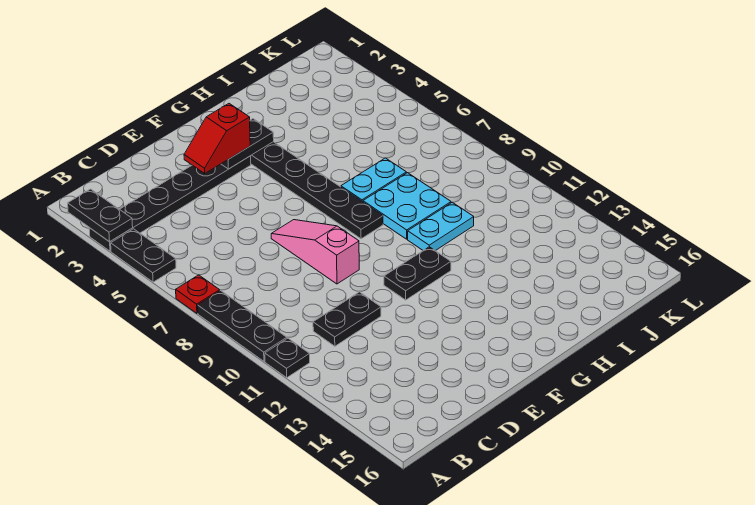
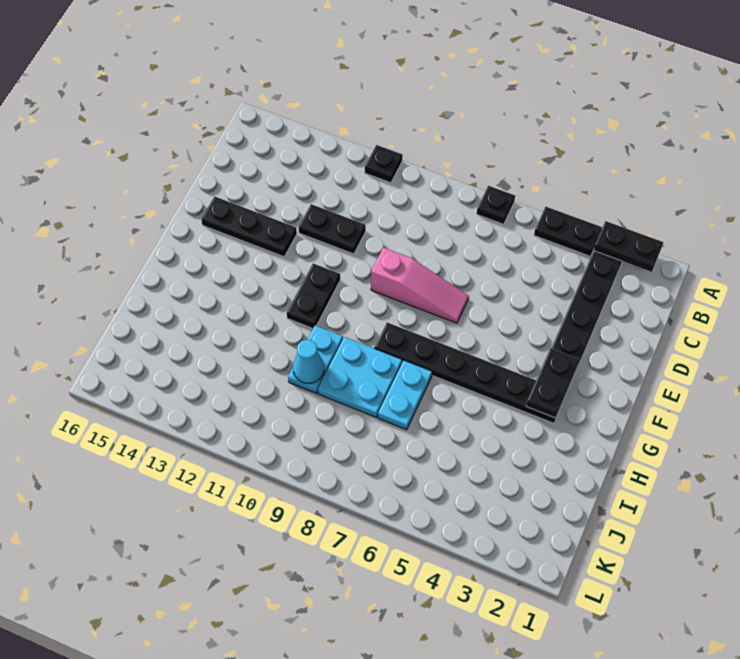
red 1x1 plate [176,275,220,313] -> black 1x1 plate [477,186,515,224]
black 1x3 plate [198,291,287,361] -> black 1x3 plate moved to [201,196,297,257]
black 1x2 plate [313,292,381,346] -> black 1x2 plate turned to [298,204,366,254]
red 1x2 slope [184,104,250,173] -> none
none -> cyan 1x1 cone [293,340,324,383]

